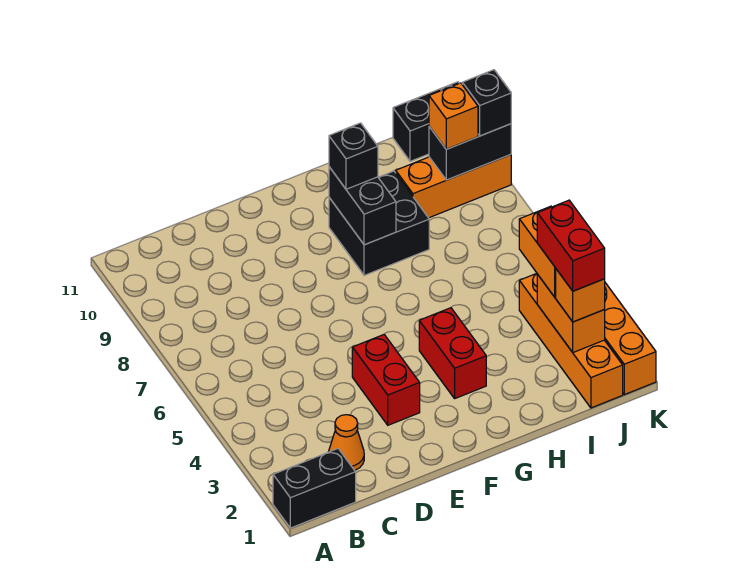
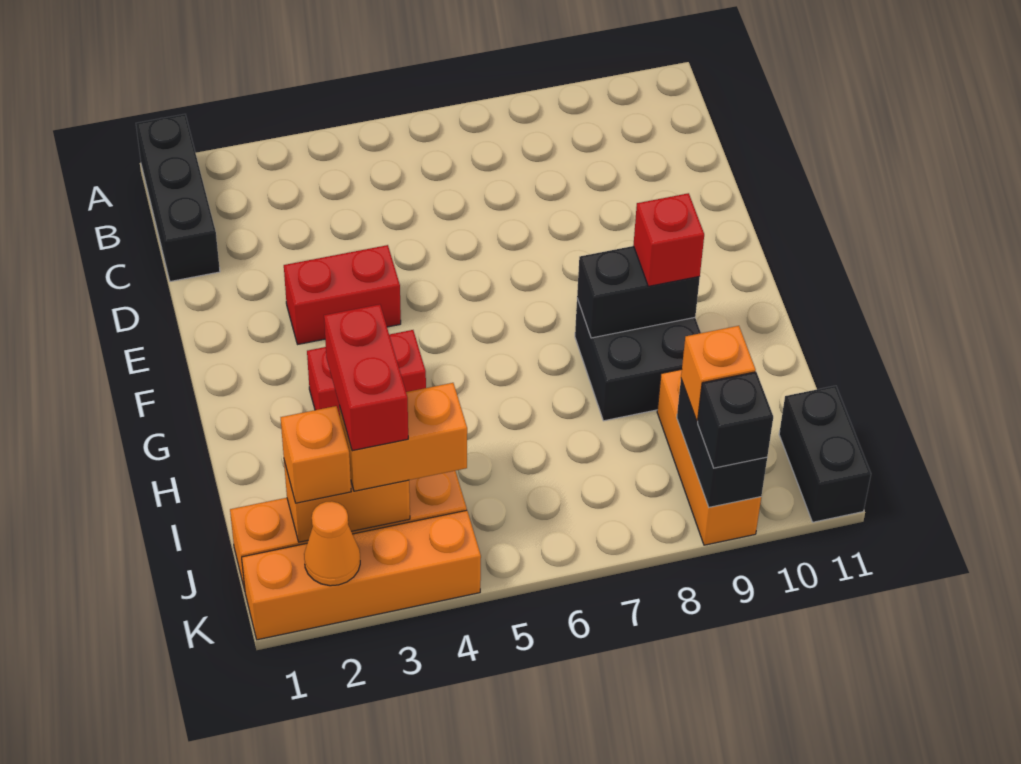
black 1x2 brick [273,449,356,528] -> black 1x3 brick [136,114,220,281]
orange 1x1 cone [329,415,364,470] -> orange 1x1 cone moved to [304,501,360,586]
black 1x1 brick [329,123,378,189] -> red 1x1 brick [633,193,704,286]
red 1x2 brick [537,200,605,291] -> red 1x2 brick turned to [324,304,408,451]

